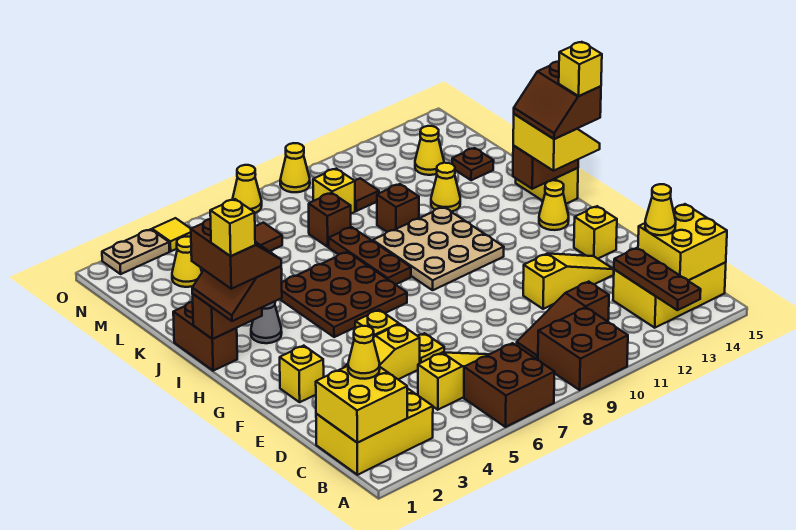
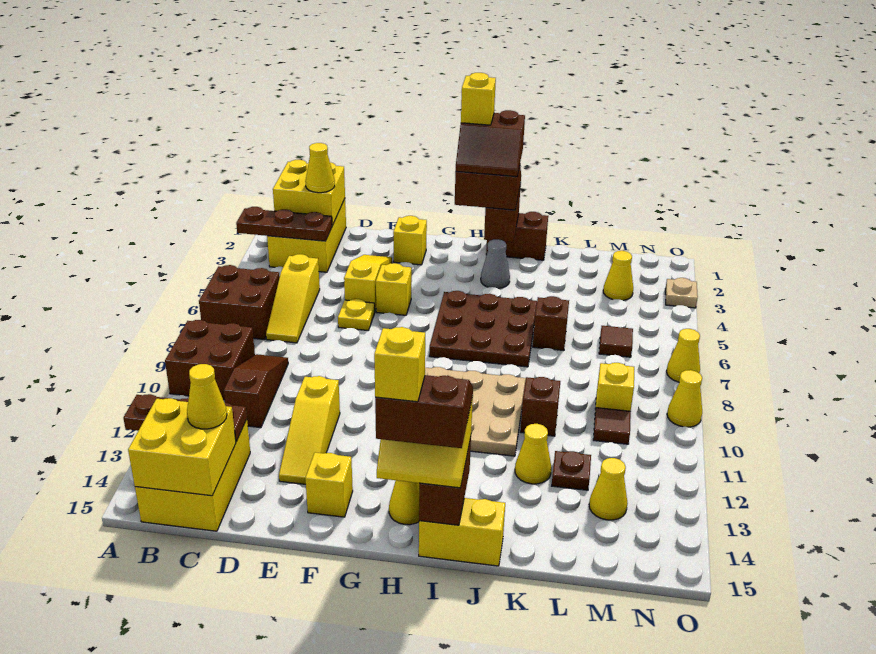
brown 1x3 plate [329,227,411,285] -> brown 1x3 plate moved to [236,207,332,241]
brown 1x1 brick [309,193,351,247] -> brown 1x1 brick moved to [533,296,569,350]
brown 1x1 plate [452,148,494,180] -> brown 1x1 plate moved to [552,451,591,490]
tan 1x2 plate [102,229,169,274] -> tan 1x1 plate [665,278,698,308]
yellow 1x1 tile [152,218,191,251] -> none

